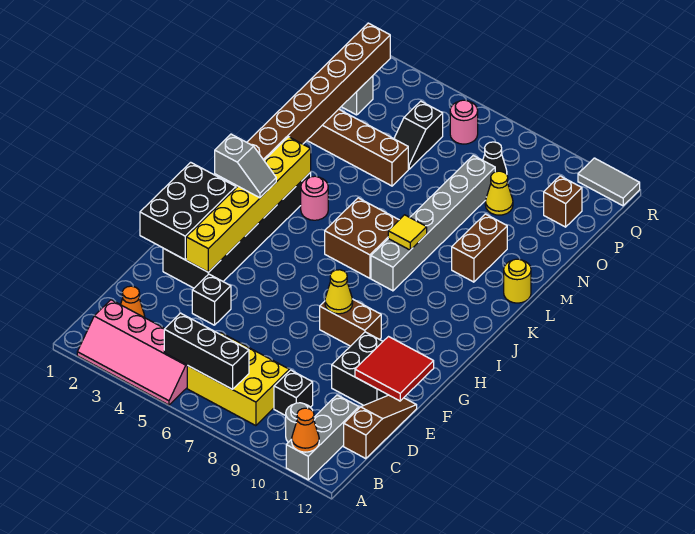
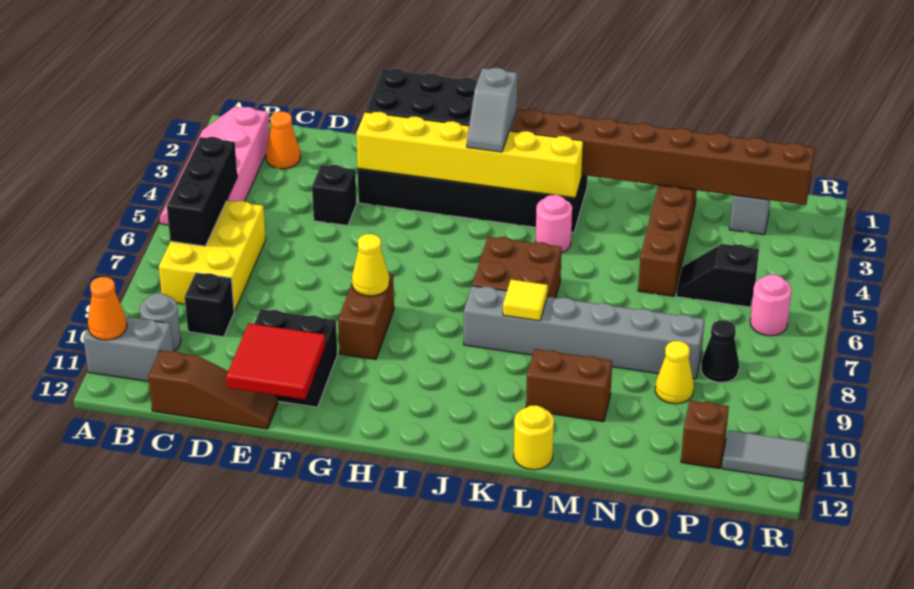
grey 1x3 brick [286,395,359,480] -> grey 1x2 brick [83,317,173,382]
grey 1x2 tile [578,158,640,206] -> grey 1x2 tile turned to [722,430,809,481]

